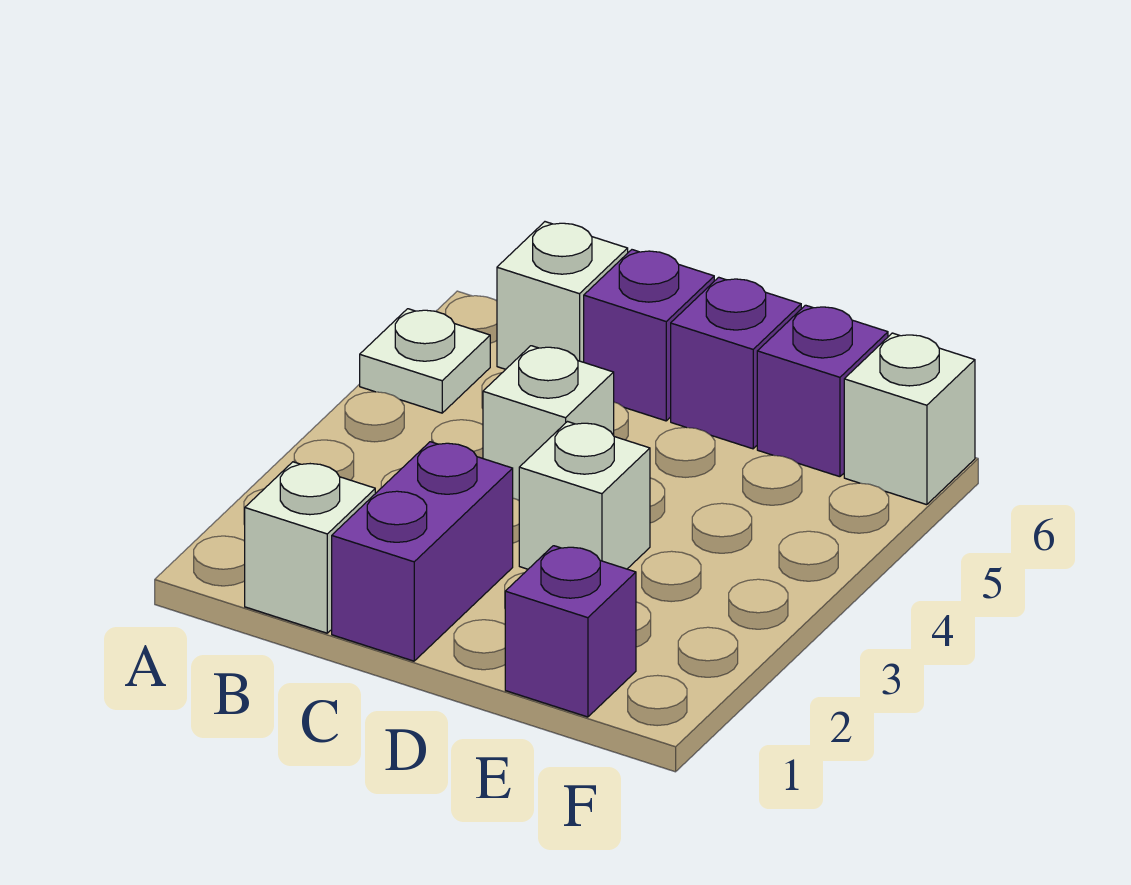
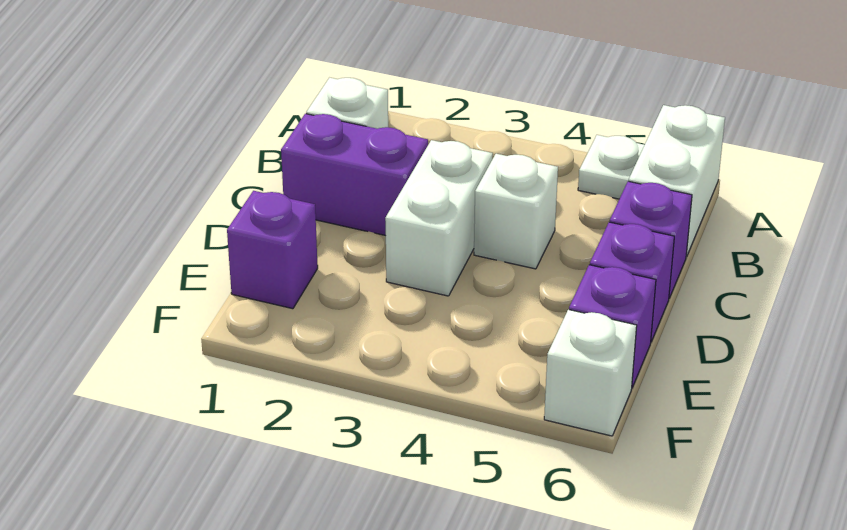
white 1x1 brick [497,222,628,369] -> white 1x2 brick [629,105,725,257]
white 1x1 brick [519,422,650,569] -> white 1x2 brick [385,140,493,296]

